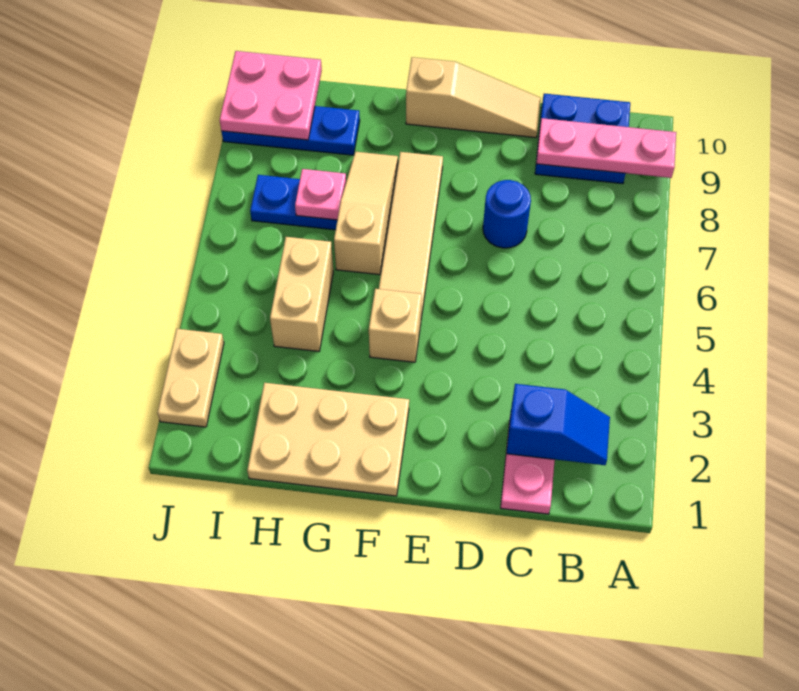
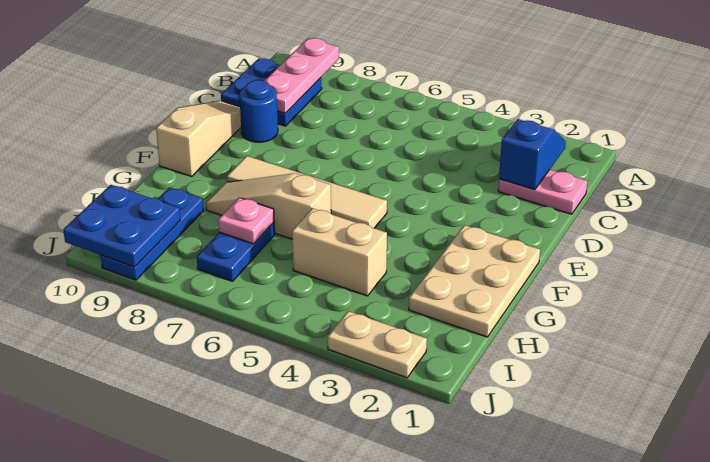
blue 1x1 round brick [483,180,531,248] -> blue 1x1 round brick moved to [239,80,278,142]
tan 1x1 brick [369,289,422,362] -> none
pink 2x2 plate [220,51,322,140] -> blue 2x2 plate [63,185,180,267]

